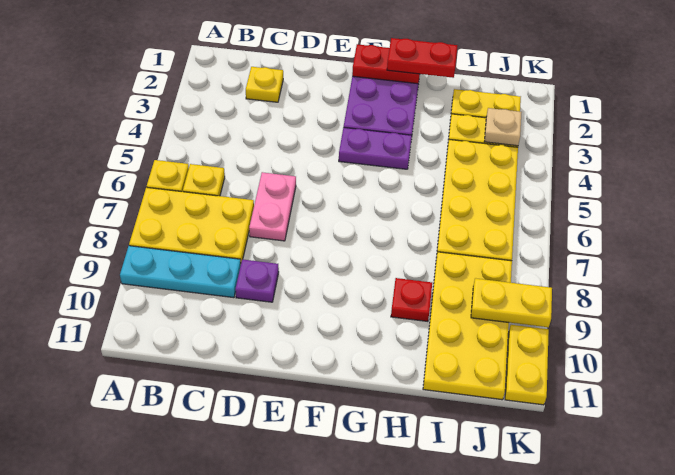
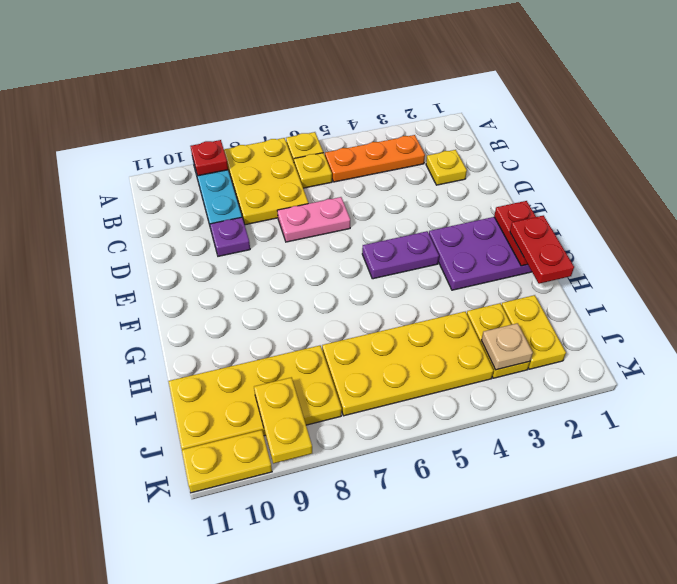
none -> orange 1x3 plate [325,135,425,182]
purple 1x2 plate [339,127,412,169] -> purple 1x2 plate turned to [362,231,439,279]
red 1x1 plate [391,278,432,321] -> red 1x1 plate moved to [190,140,228,176]

